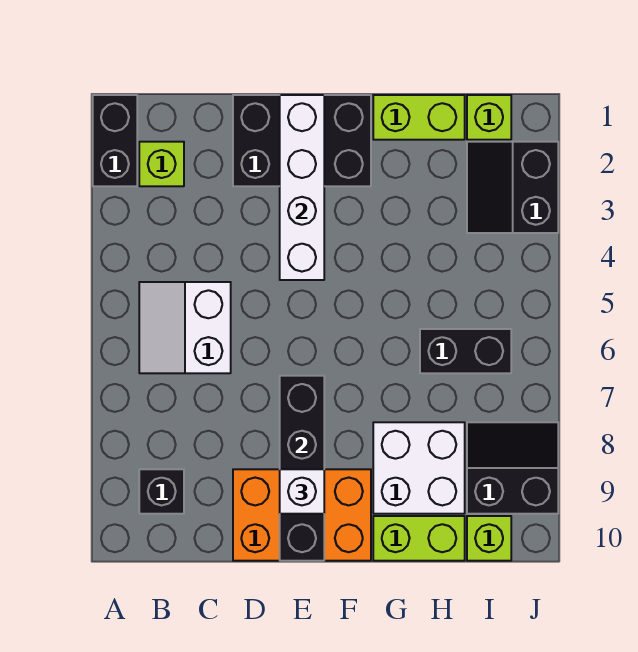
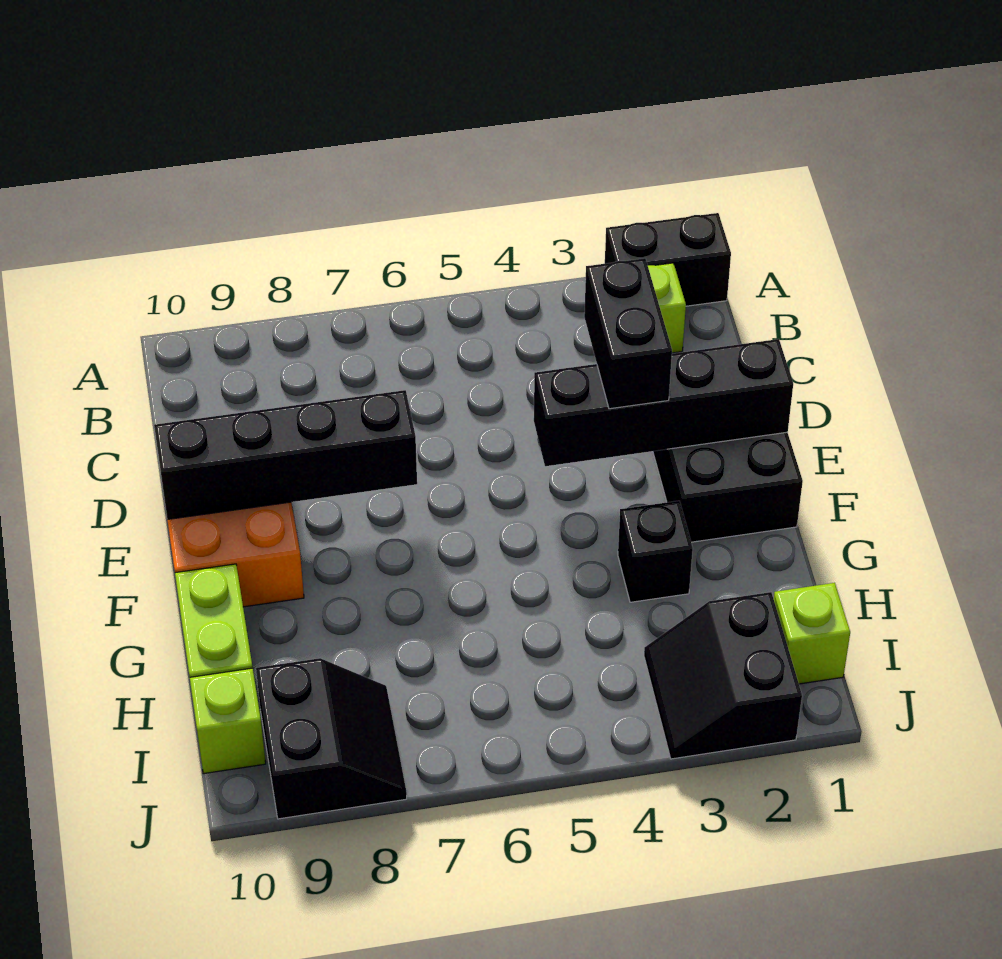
white 2x2 slope [139,282,231,373] -> none
black 1x1 brick [139,469,184,514] -> black 1x1 brick moved to [618,501,693,602]
white 1x4 brick [280,95,324,280] -> black 1x4 brick [534,339,793,466]
white 1x1 brick [280,469,324,514] -> none
lime 1x2 brick [373,95,465,140] -> none
white 2x2 brick [373,422,465,514] -> none
black 1x2 brick [420,329,511,373] -> black 1x2 brick moved to [584,258,672,409]
black 2x2 slope [467,142,558,233] -> black 2x2 slope turned to [644,592,802,759]

